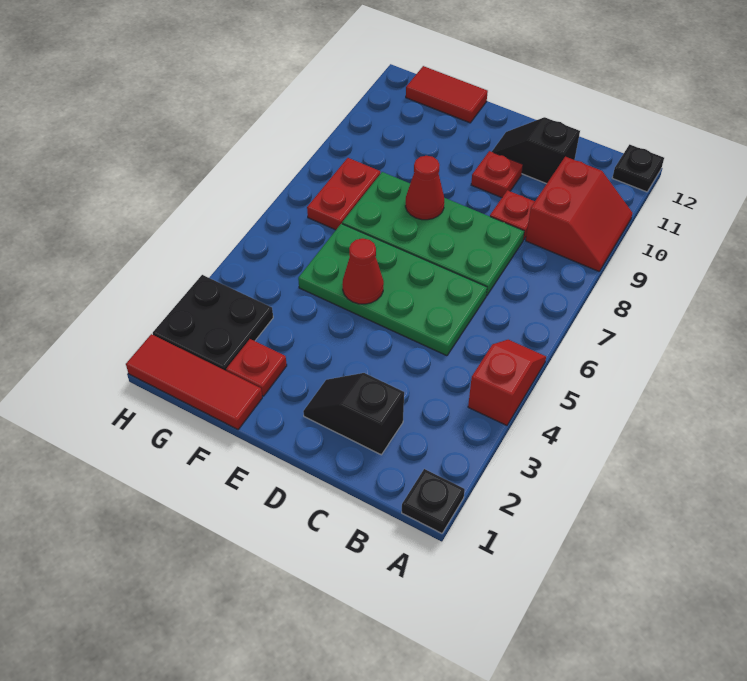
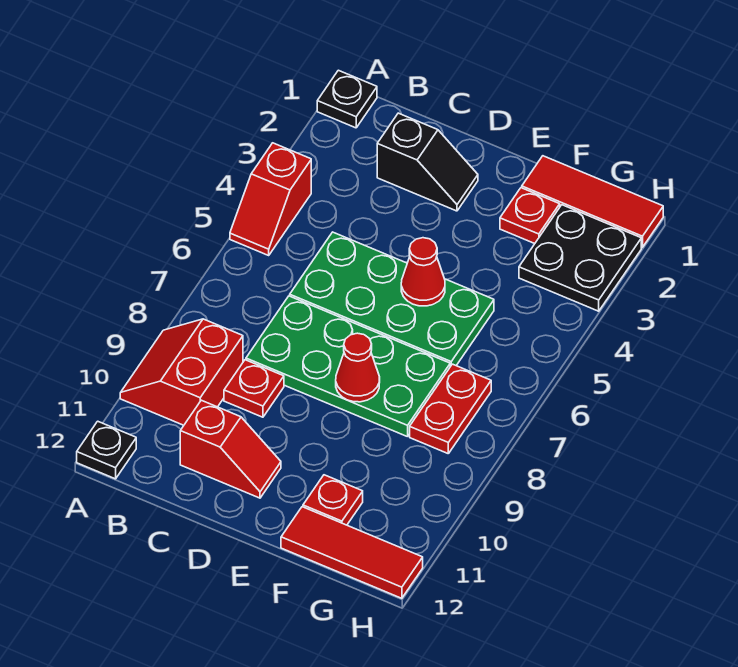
black 1x2 slope [492,117,580,184] -> red 1x2 slope [180,400,281,498]
red 1x1 plate [471,151,523,198] -> red 1x1 plate moved to [303,475,363,525]
red 1x2 tile [406,66,488,123] -> red 1x3 tile [281,507,423,598]

